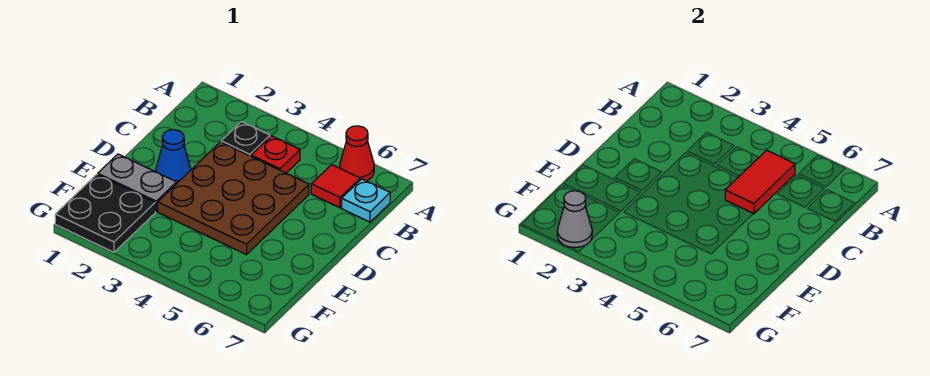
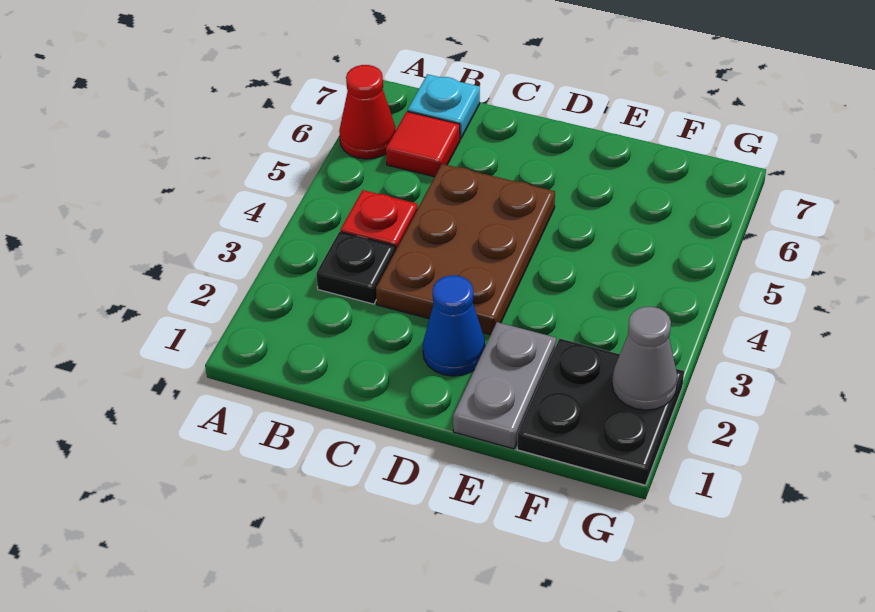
red 1x2 tile [725,150,795,214] -> none
brown 3x3 plate [158,142,309,255] -> brown 2x3 plate [376,164,555,335]

